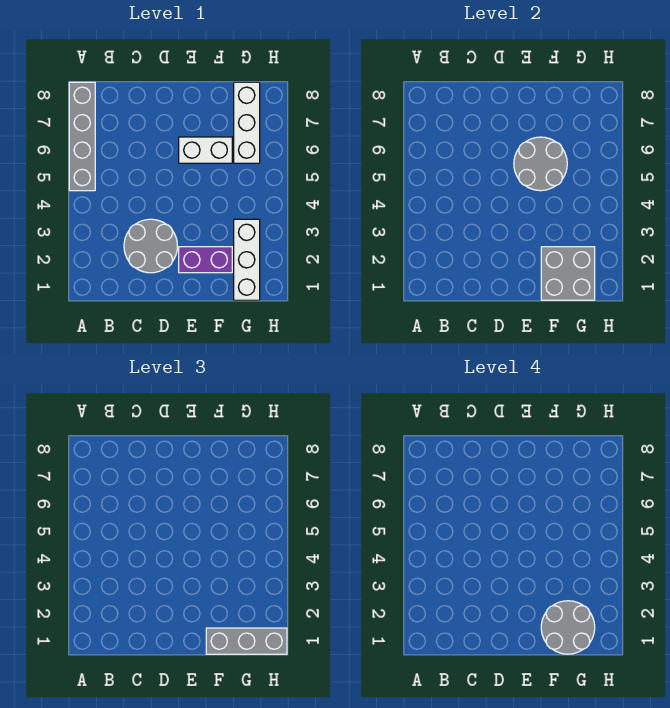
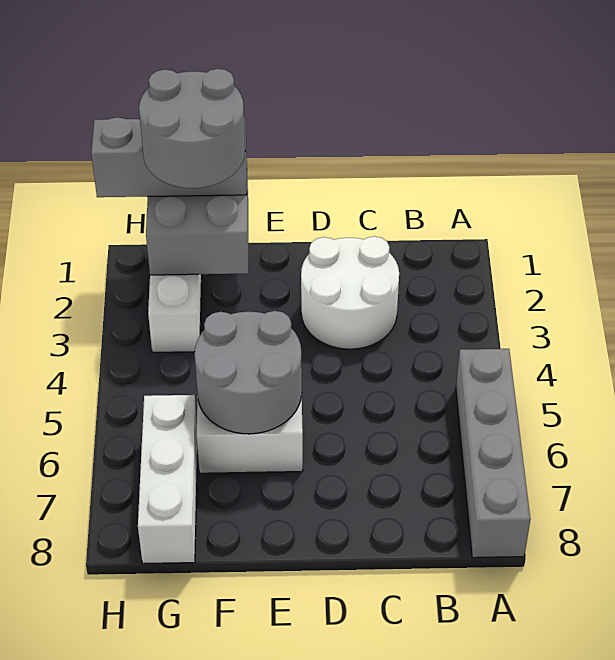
grey 2x2 round brick [124,219,177,273] -> white 2x2 round brick [301,236,399,349]
purple 1x2 brick [179,247,232,273] -> none

